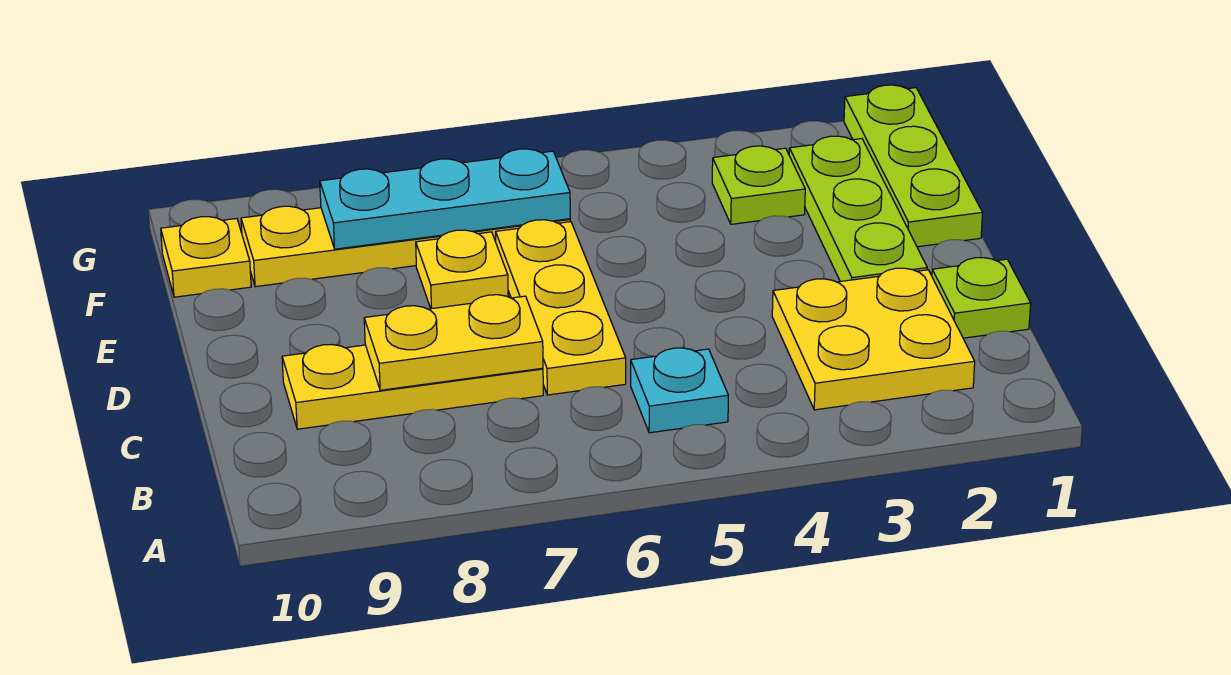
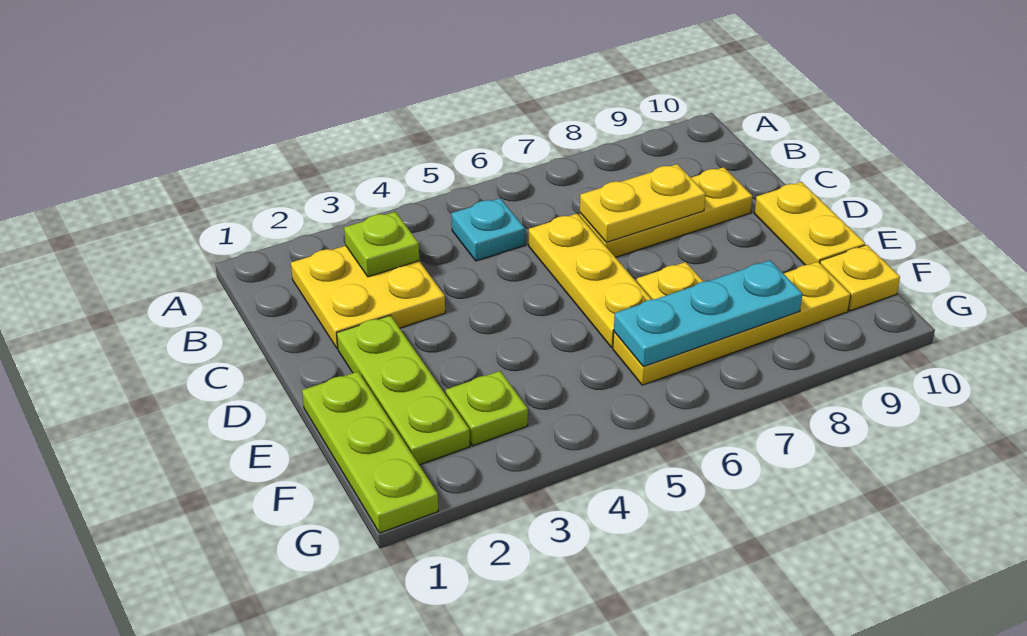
lime 1x1 plate [932,258,1031,338] -> lime 1x1 plate moved to [344,212,420,277]
none -> yellow 1x2 plate [754,182,865,265]

